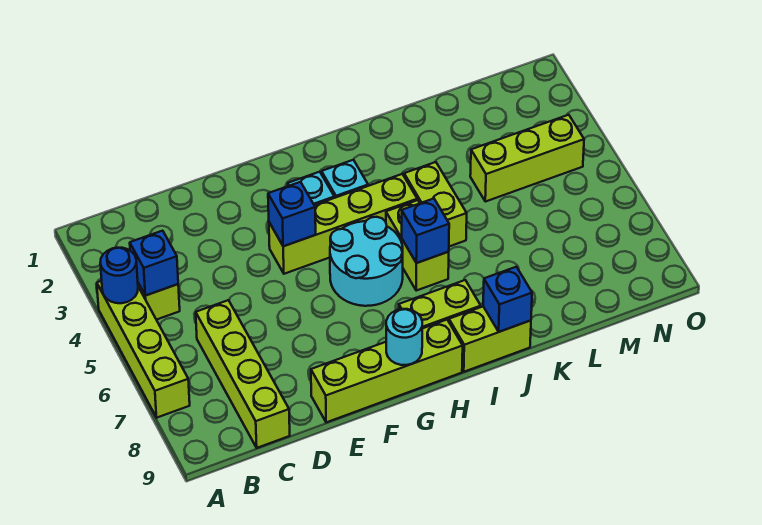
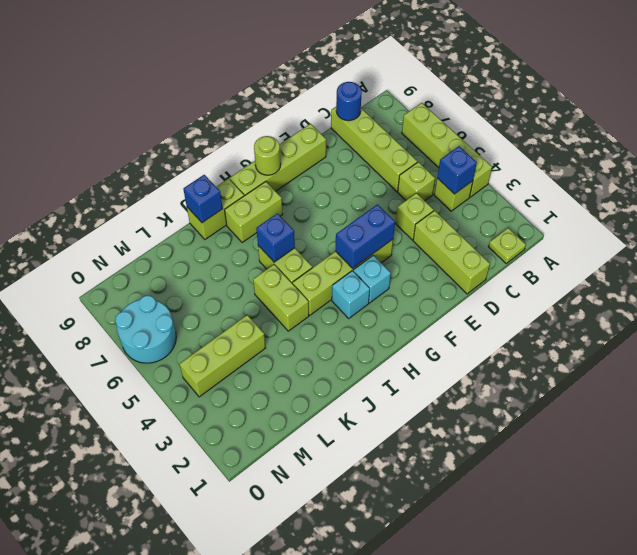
blue 1x1 round brick [100,248,138,303] -> blue 1x1 round brick moved to [336,82,362,121]
none -> lime 1x1 plate [489,228,526,263]
none -> lime 1x1 brick [398,162,435,201]
none -> lime 1x3 brick [413,211,490,294]
none -> lime 1x1 brick [396,193,434,240]
blue 1x1 brick [268,182,316,246] -> blue 1x2 brick [335,205,395,268]
cyan 2x2 round brick [330,217,403,306] -> cyan 2x2 round brick moved to [115,295,176,363]
cyan 1x1 round brick [386,309,422,365] -> lime 1x1 round brick [254,136,281,175]

